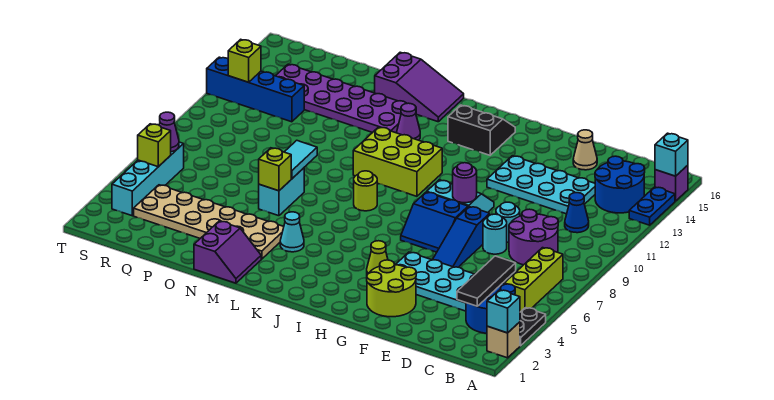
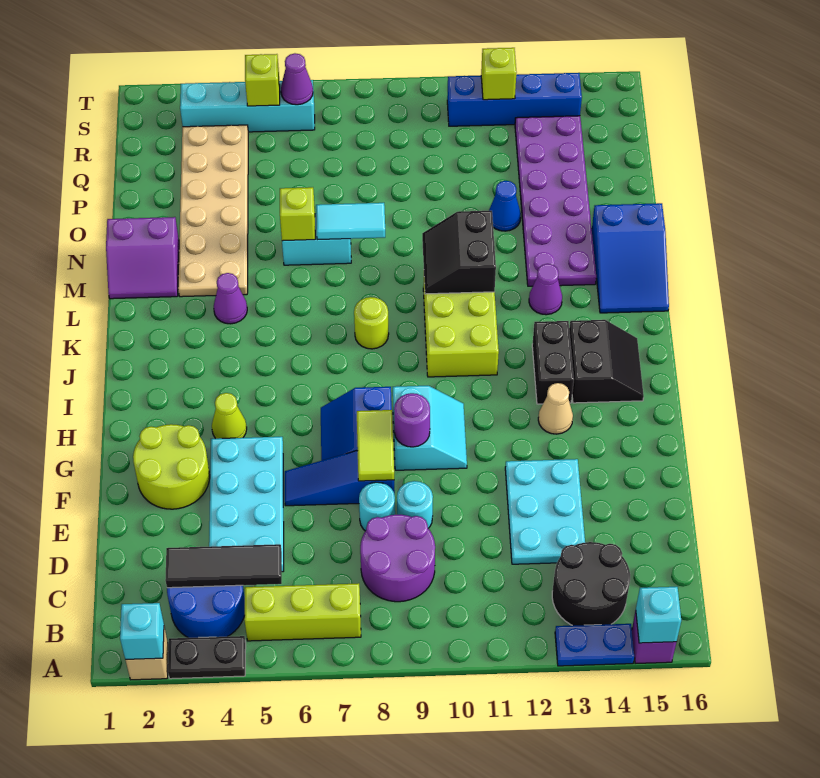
blue 2x2 round brick [595,156,645,213] -> black 2x2 round brick [552,542,630,626]
blue 1x1 cone [565,193,589,233] -> blue 1x1 cone moved to [489,181,521,231]
cyan 2x4 plate [487,156,595,214] -> cyan 2x3 plate [505,459,585,564]
tan 1x1 cone [573,130,597,170] -> tan 1x1 cone moved to [538,383,573,434]
none -> lime 1x2 tile [357,410,394,481]
none -> black 1x2 brick [532,321,574,404]
cyan 1x1 cone [280,212,304,252] -> purple 1x1 cone [214,273,247,324]
none -> black 2x2 slope [422,211,496,294]
purple 2x3 slope [375,52,464,122] -> blue 2x3 slope [592,203,669,313]
blue 1x4 brick [207,57,304,122] -> blue 1x4 brick turned to [447,73,582,126]

